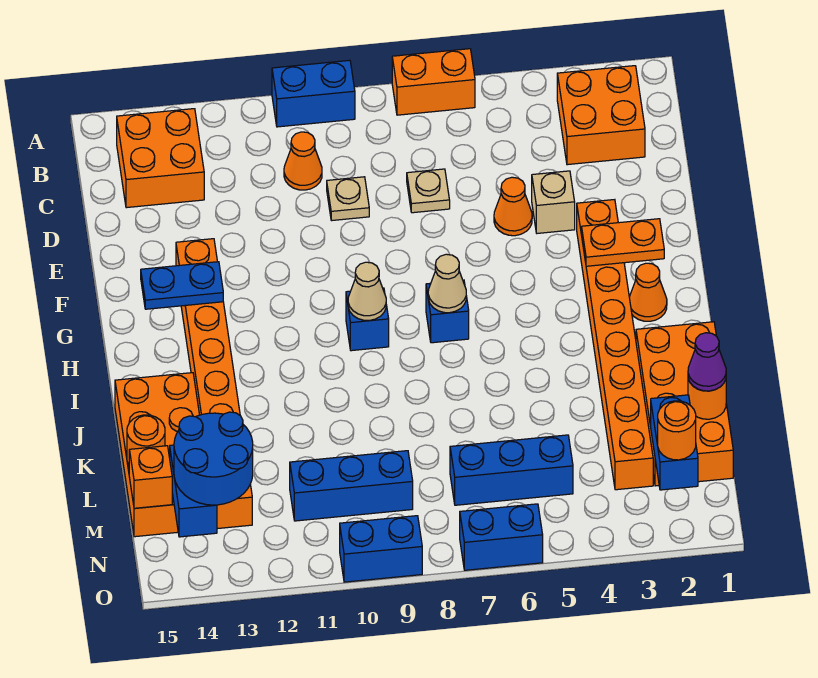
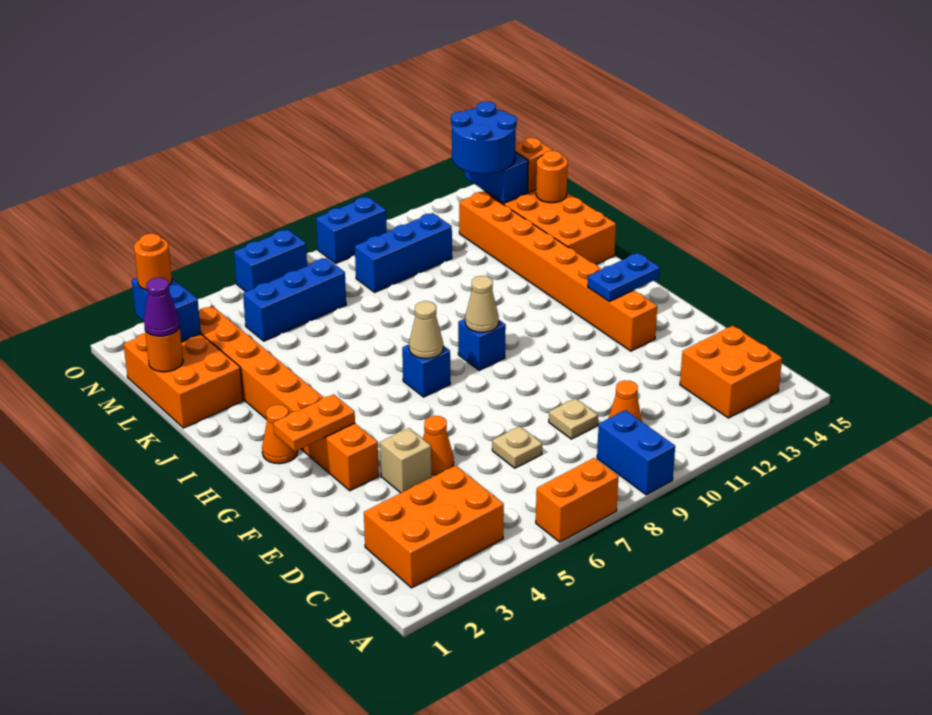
blue 1x2 brick [272,60,355,127] -> blue 1x2 brick turned to [597,410,675,495]
orange 2x2 brick [557,66,645,165] -> orange 2x3 brick [364,465,504,588]
orange 2x4 brick [636,322,733,486] -> orange 2x3 brick [124,333,243,428]

